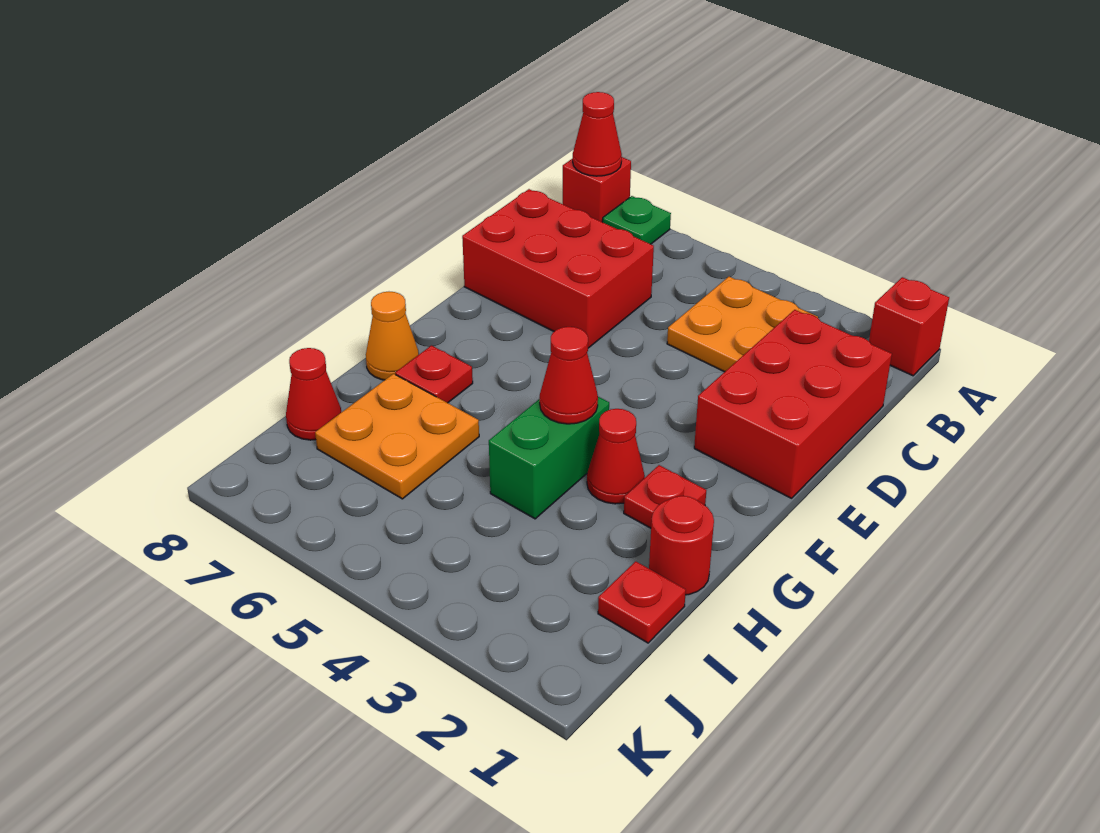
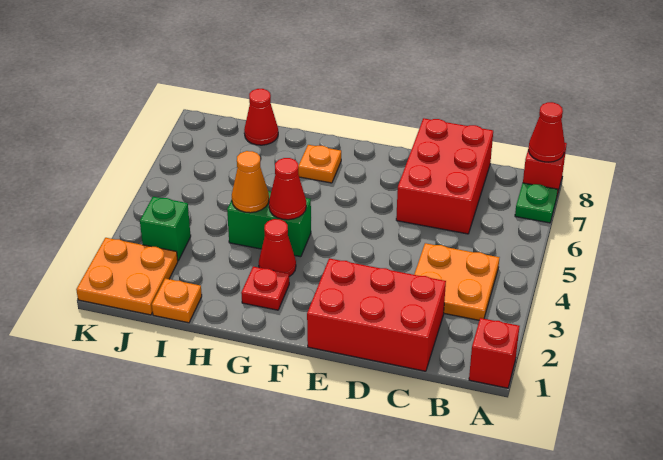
red 1x1 plate [395,346,473,403] -> orange 1x1 plate [298,145,341,183]
orange 1x1 cone [366,292,419,380] -> orange 1x1 cone moved to [232,151,269,213]
red 1x1 round brick [649,496,714,595] -> none
orange 2x2 plate [315,374,479,499] -> orange 2x2 plate moved to [76,238,178,315]
red 1x1 plate [598,561,686,643] -> orange 1x1 plate [152,278,202,323]
none -> green 1x1 brick [140,197,191,261]

